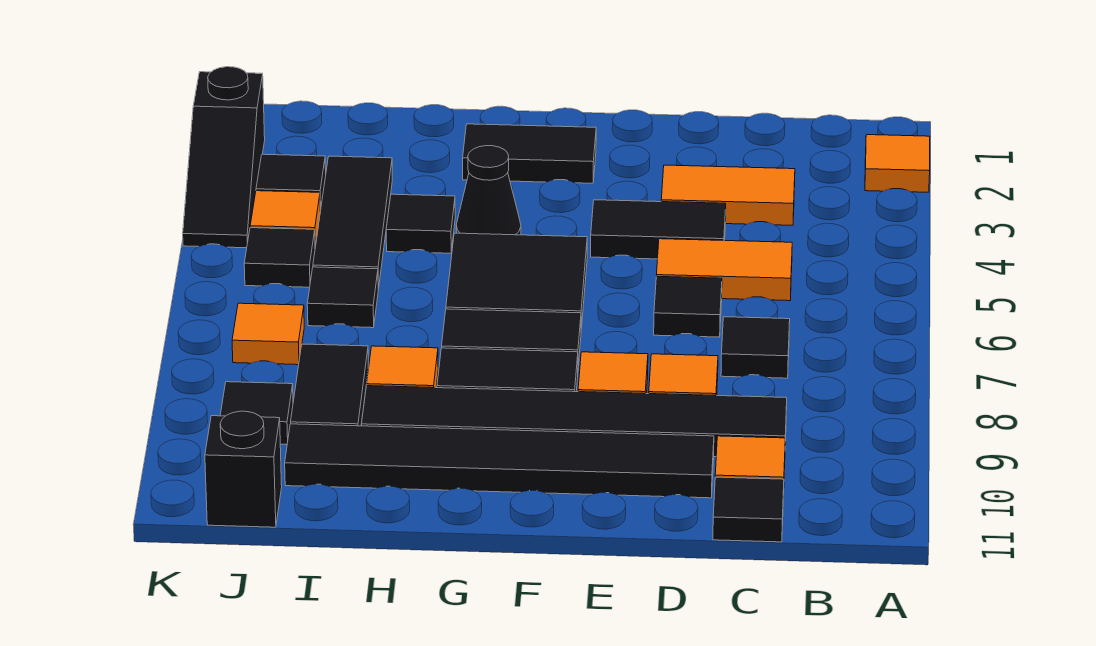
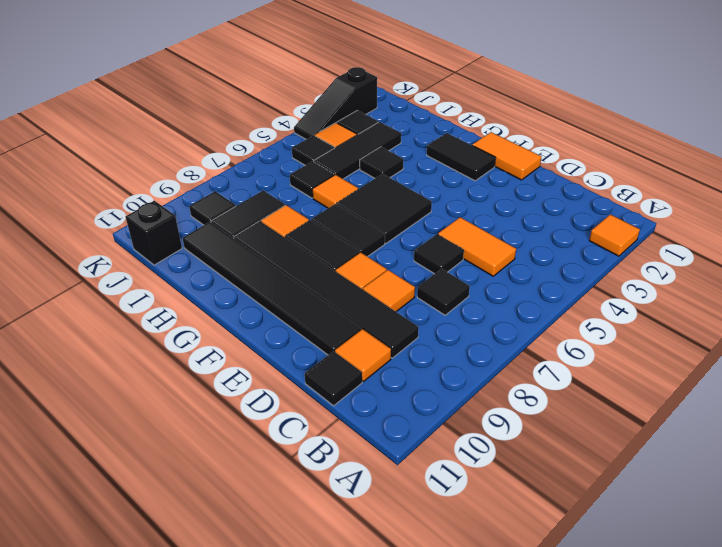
orange 1x2 tile [661,165,795,225] -> orange 1x2 tile moved to [472,132,541,180]
black 1x2 tile [591,200,726,259] -> none
black 1x1 cone [456,146,521,235] -> none
orange 1x1 tile [232,303,304,365] -> orange 1x1 tile moved to [312,175,358,208]

